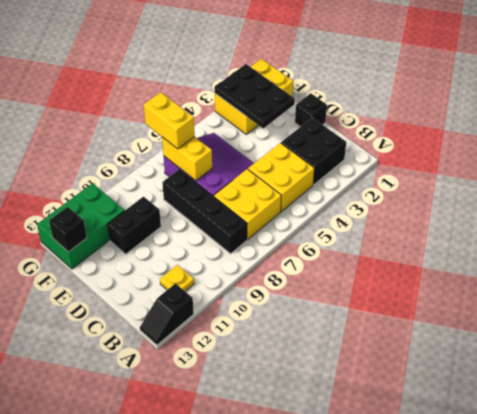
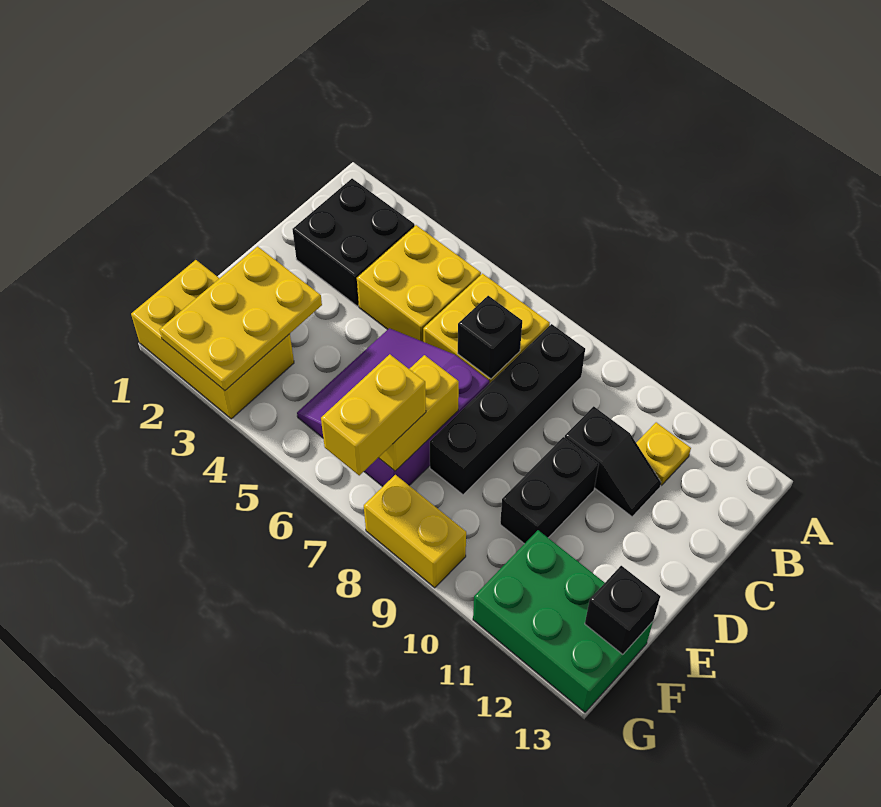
black 1x2 slope [140,283,194,345] -> black 1x2 slope moved to [565,406,661,517]
black 1x1 brick [295,93,327,127] -> black 1x1 brick moved to [458,296,522,379]
black 2x3 plate [214,64,295,128] -> yellow 2x3 plate [160,247,322,391]
black 1x2 brick [108,197,161,254] -> black 1x2 brick turned to [500,437,599,544]
none -> yellow 1x2 brick [364,475,466,588]

